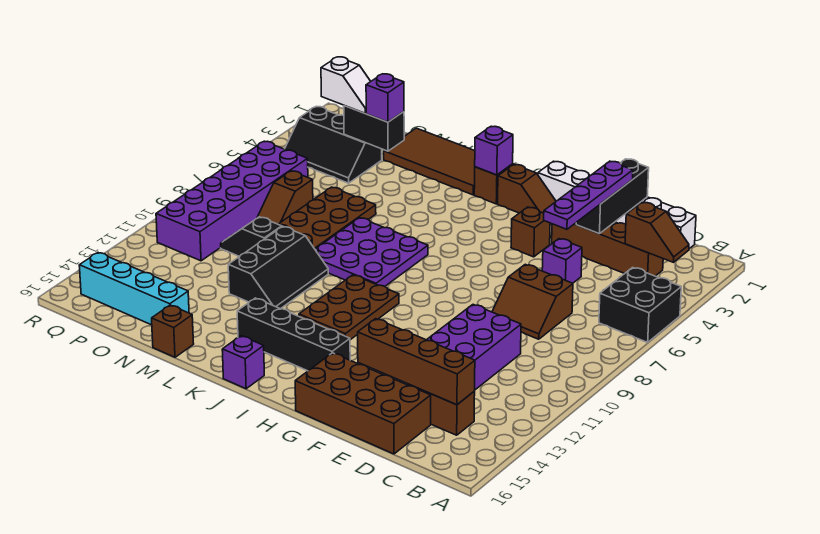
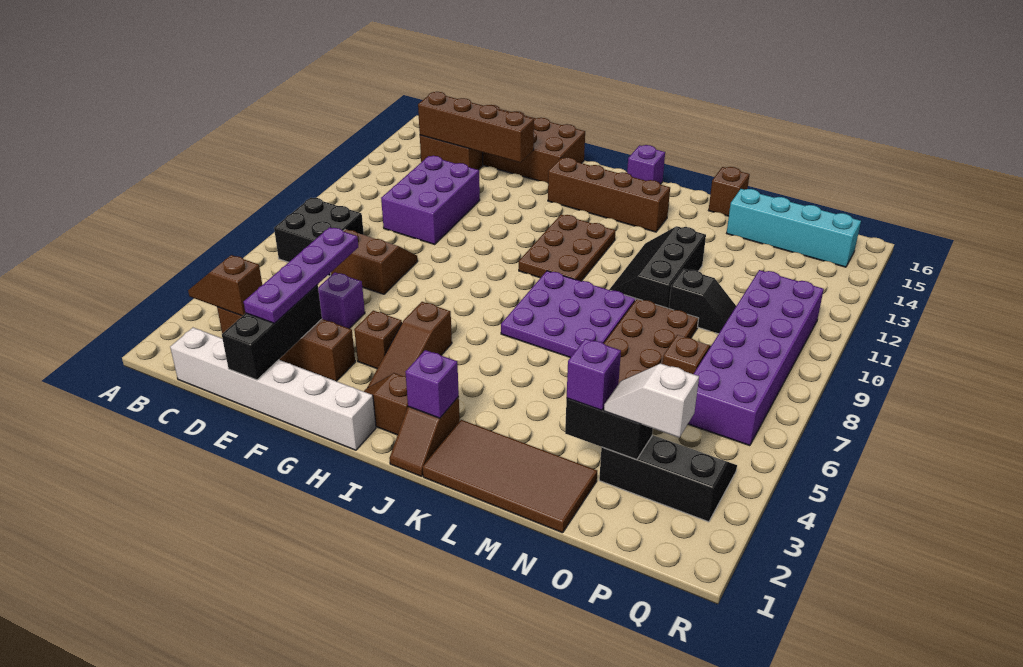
black 2x2 brick [599,267,681,342] -> black 2x2 brick moved to [274,198,364,276]
none -> brown 1x3 slope [367,302,452,388]
black 1x4 brick [237,298,350,371] -> brown 1x4 brick [548,158,670,232]

